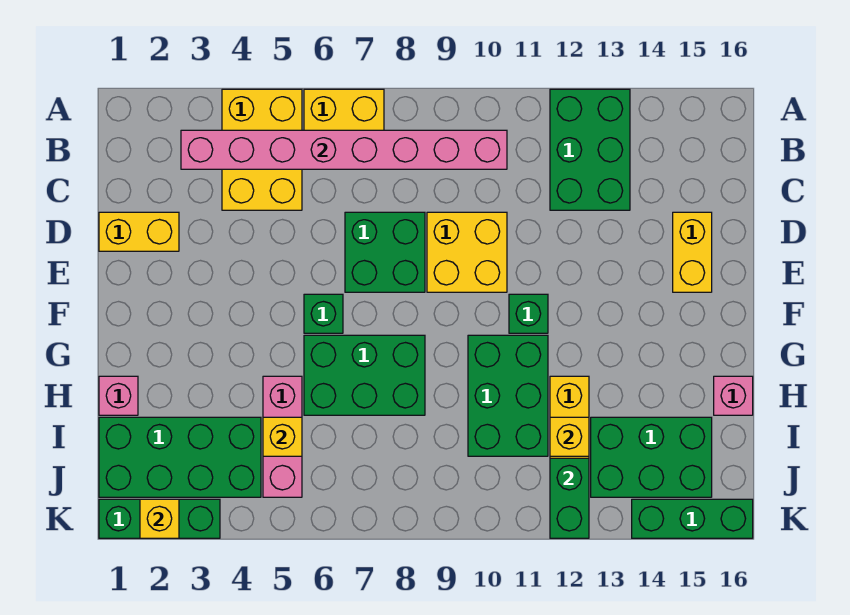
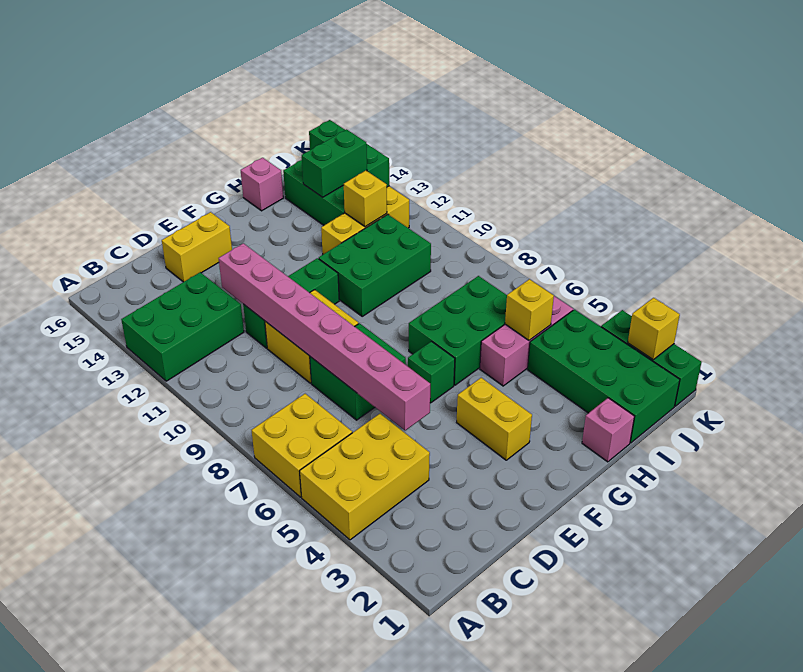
pink 1x8 brick [181,130,507,169] -> pink 1x8 brick moved to [219,243,430,431]
yellow 1x2 brick [99,212,179,251] -> yellow 1x2 brick moved to [457,378,532,460]
green 1x1 brick [509,294,548,333] -> green 1x3 brick [243,258,339,348]
green 2x3 brick [304,335,425,415] -> green 2x3 brick turned to [409,276,507,385]
green 1x2 brick [550,458,589,538] -> green 1x2 brick moved to [302,129,367,197]

